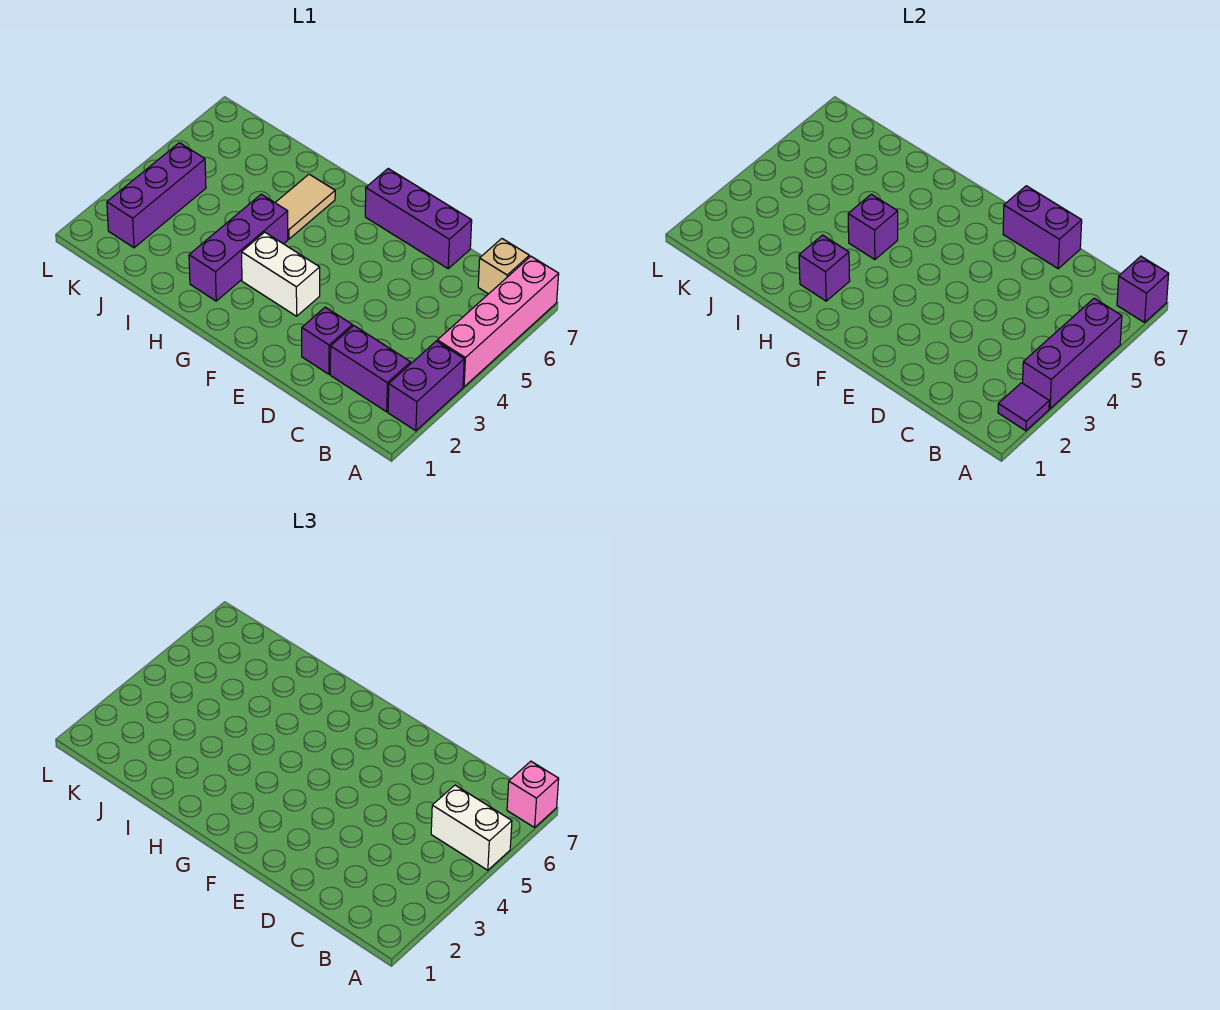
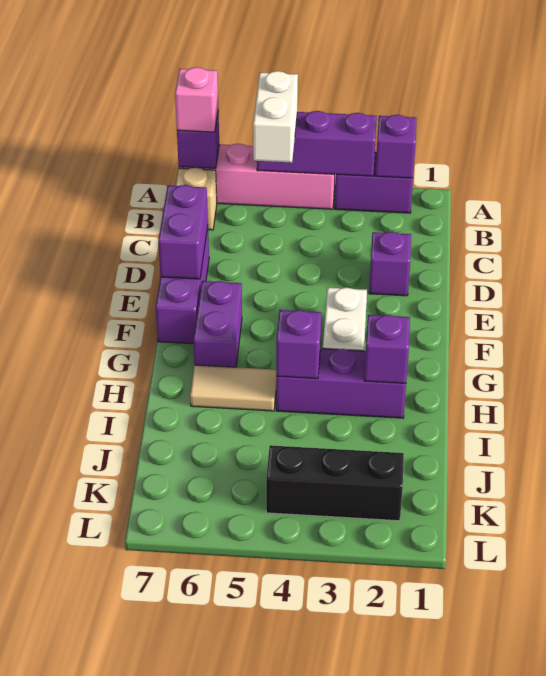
purple 1x1 tile [998,383,1049,431] -> purple 1x1 brick [375,115,416,178]
purple 1x2 brick [330,326,411,412] -> purple 1x2 brick moved to [193,281,242,367]
purple 1x3 brick [107,143,206,248] -> black 1x3 brick [266,445,404,521]

